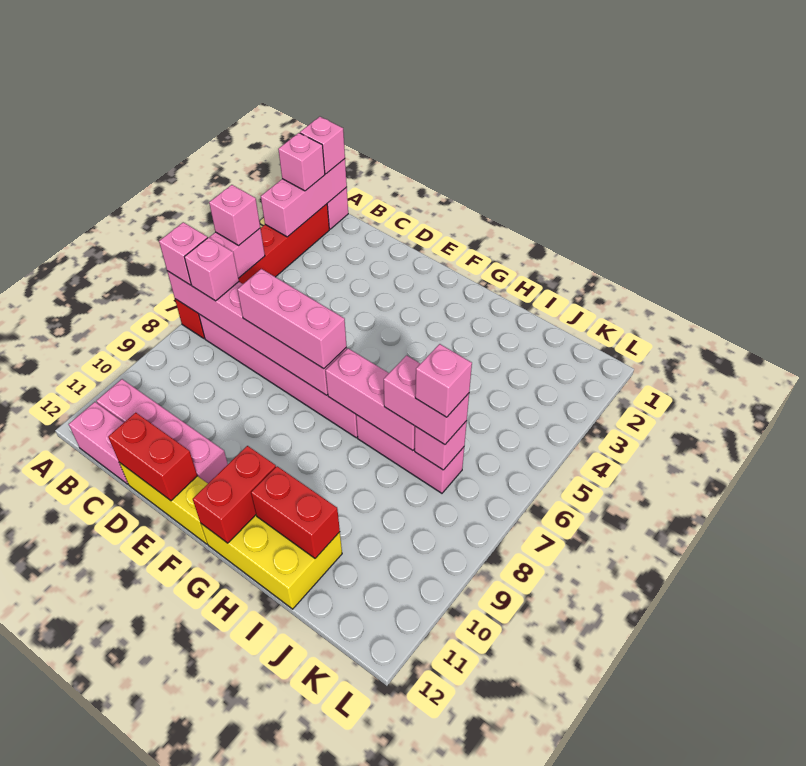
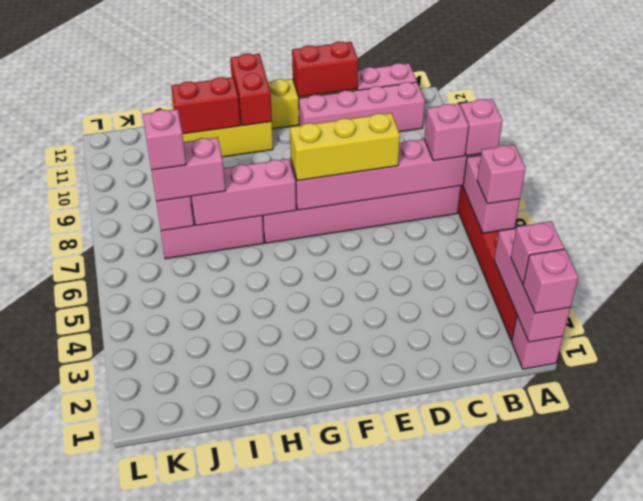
pink 1x3 brick [237,269,347,369] -> yellow 1x3 brick [290,113,400,181]

